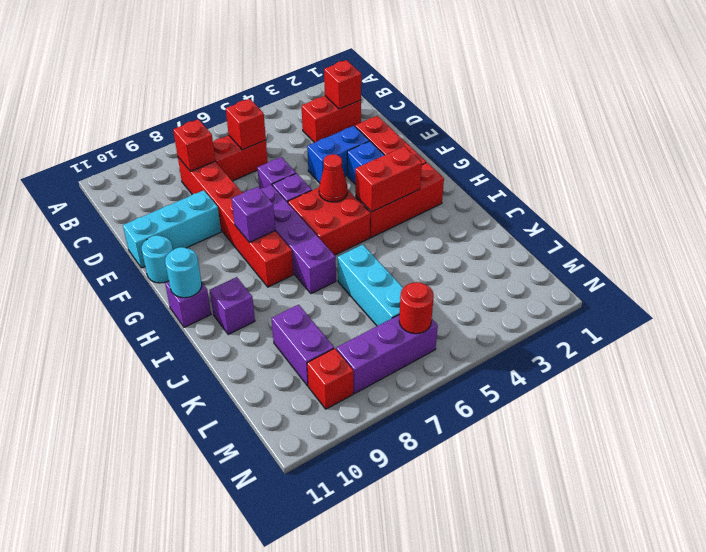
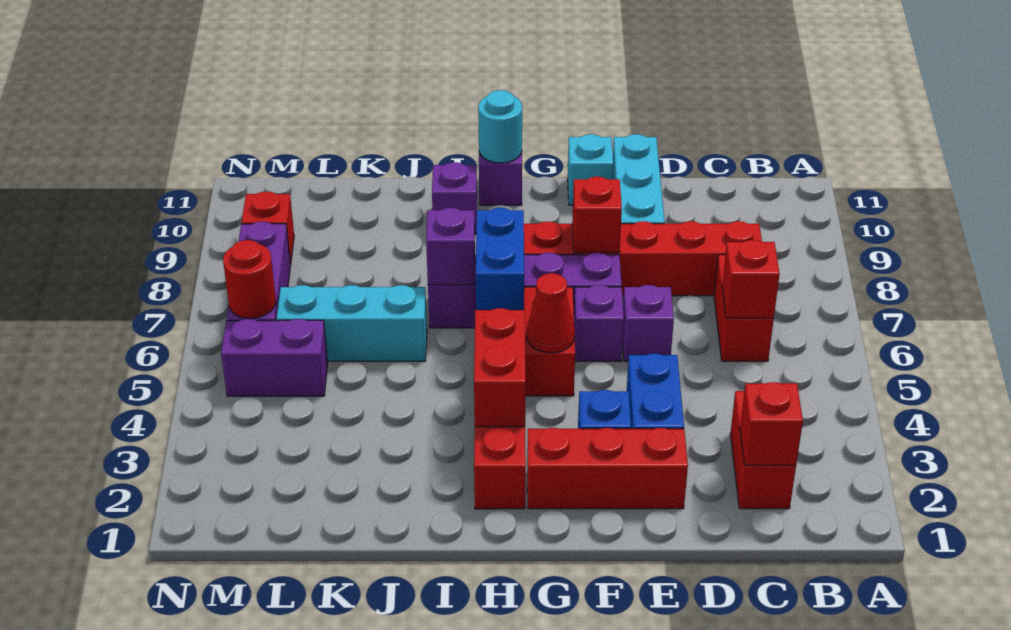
red 1x1 brick [173,119,215,172] -> red 1x1 brick moved to [572,177,622,253]
cyan 1x1 round brick [142,235,173,283] -> cyan 1x1 brick [568,134,613,205]
purple 1x1 brick [232,187,275,243] -> purple 1x1 brick moved to [426,208,475,285]
none -> blue 1x2 brick [476,208,524,310]
purple 1x2 brick [271,305,334,386] -> purple 1x2 brick moved to [221,319,328,396]

